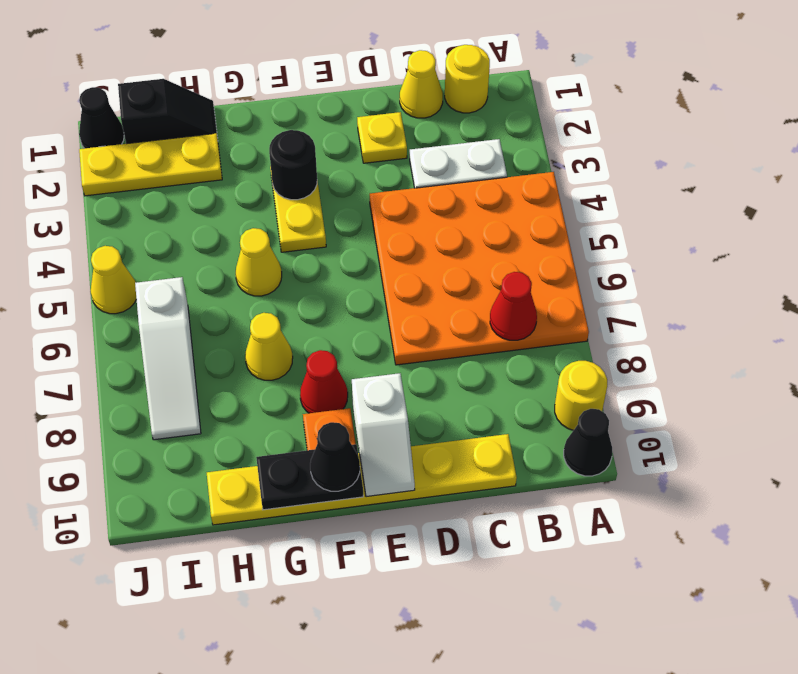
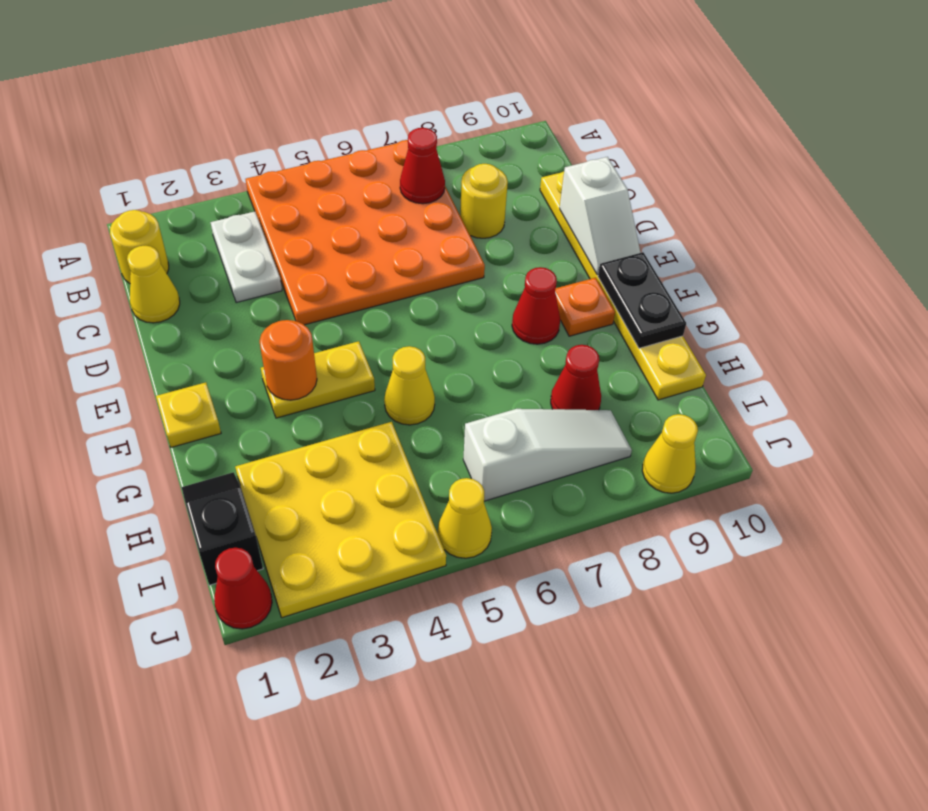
yellow 1x1 round brick [555,361,607,430] -> yellow 1x1 round brick moved to [460,164,508,238]
black 1x1 cone [564,409,612,476] -> none
yellow 1x1 plate [357,112,407,163] -> yellow 1x1 plate moved to [156,382,221,447]
white 1x2 slope [352,373,415,497] -> white 1x2 slope turned to [560,157,641,275]
black 1x1 round brick [269,130,317,200] -> orange 1x1 round brick [260,320,317,400]
black 1x1 cone [310,422,360,491] -> none
yellow 1x1 cone [245,313,293,380] -> yellow 1x1 cone moved to [642,414,698,493]
yellow 1x3 plate [79,133,222,196] -> yellow 3x3 plate [235,422,446,618]
none -> red 1x1 cone [551,345,601,410]
black 1x1 cone [79,87,124,148] -> red 1x1 cone [214,548,272,629]

